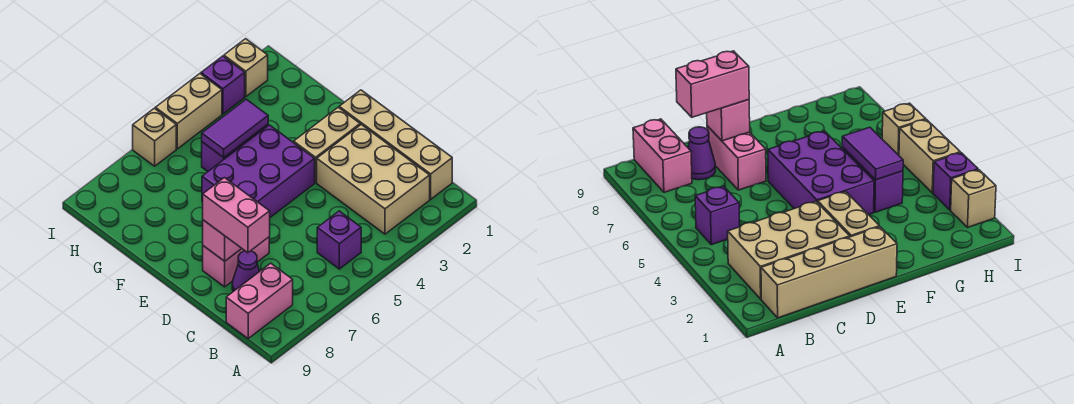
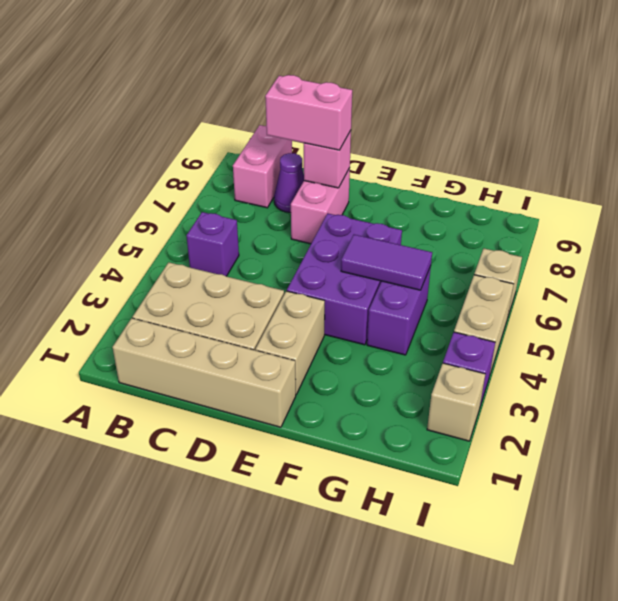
purple 1x2 tile [202,99,268,158] -> purple 1x2 tile turned to [341,235,432,290]

